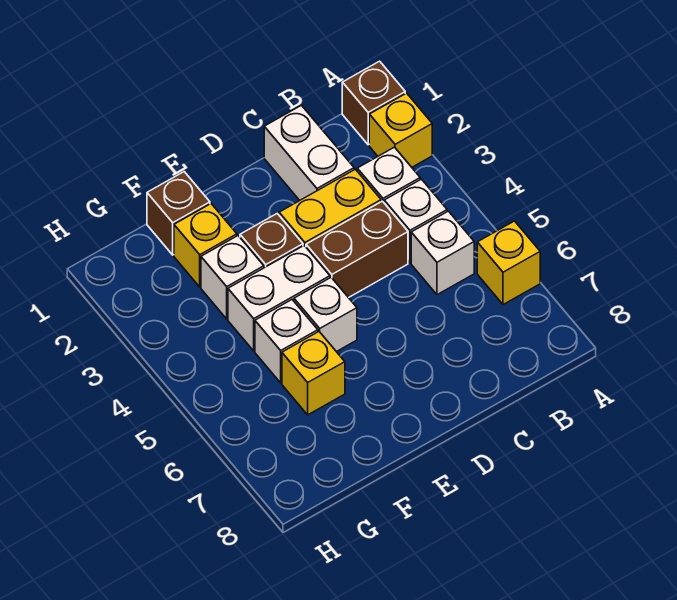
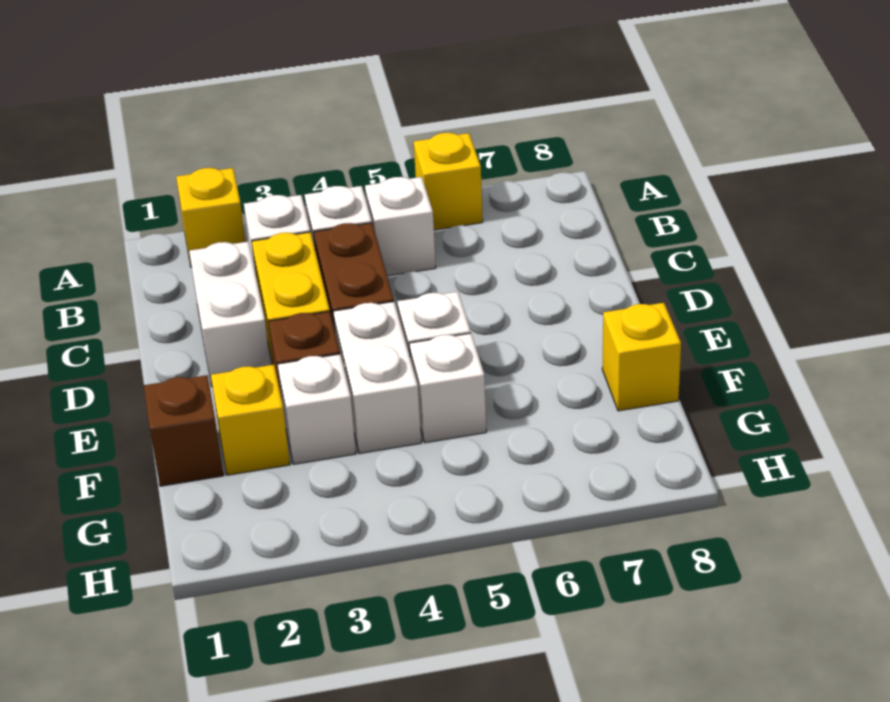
brown 1x1 brick [342,61,405,145] -> none
white 1x2 brick [264,105,354,200] -> white 1x2 brick turned to [189,242,270,387]
yellow 1x1 brick [282,332,345,415] -> yellow 1x1 brick moved to [602,303,681,411]

